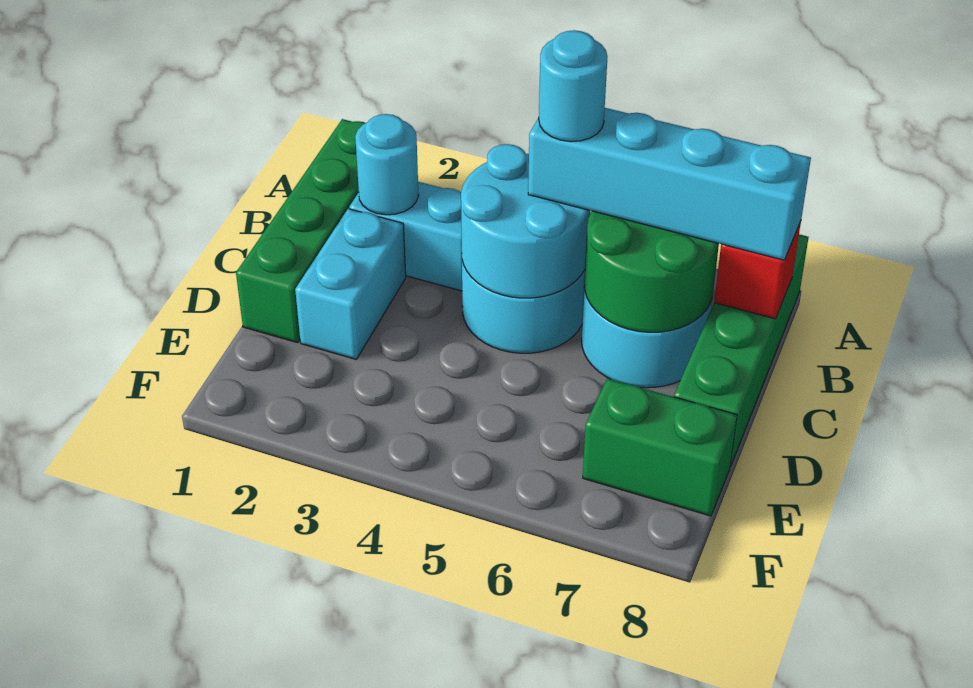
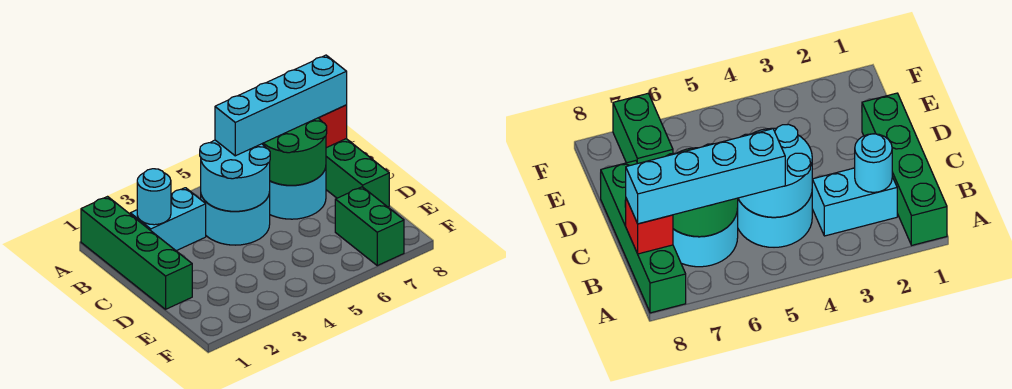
cyan 1x1 round brick [539,30,608,142] -> none
cyan 1x2 brick [295,209,406,359] -> none
green 1x2 brick [583,378,737,516] -> green 1x2 brick turned to [335,187,404,266]

